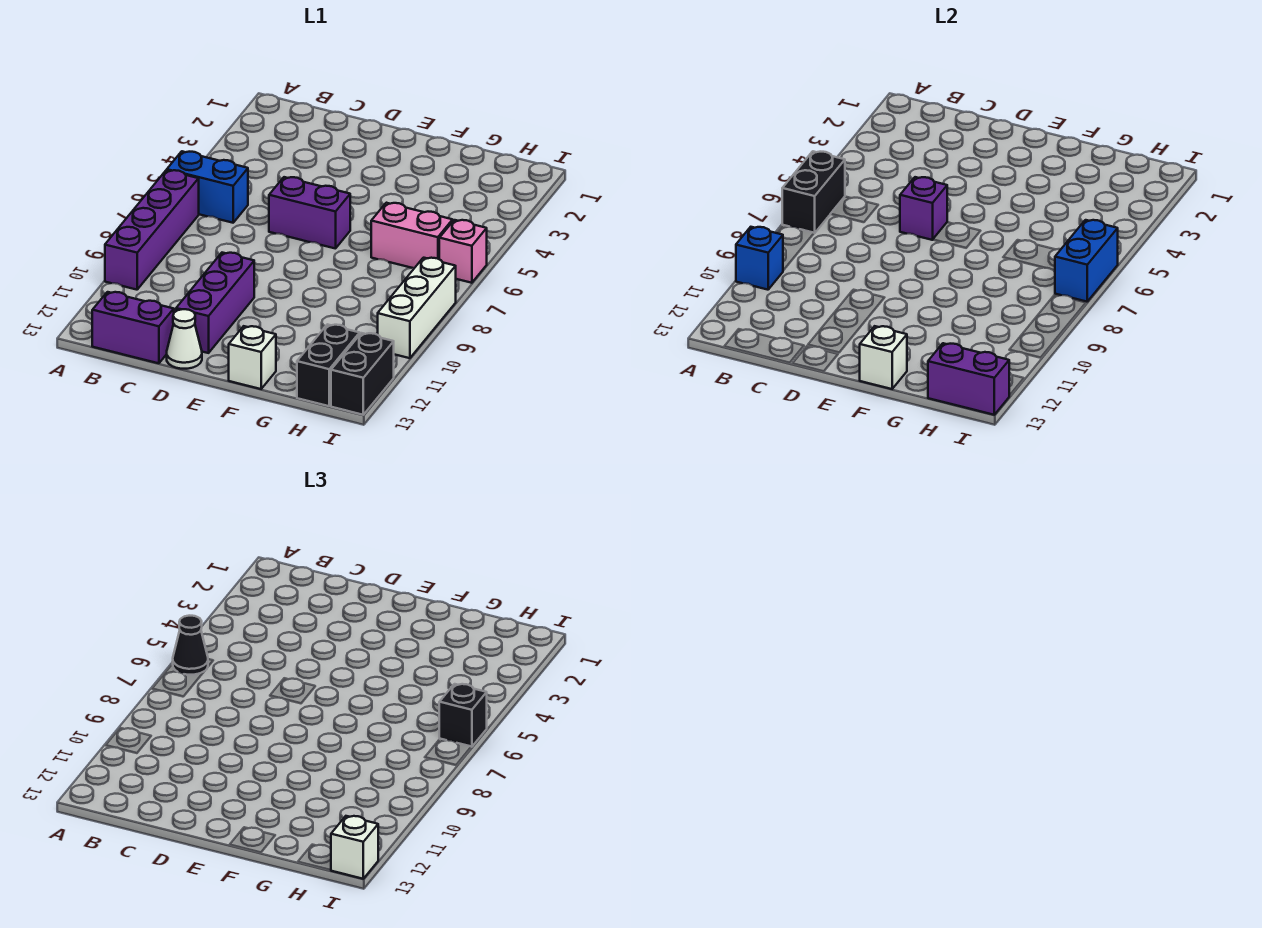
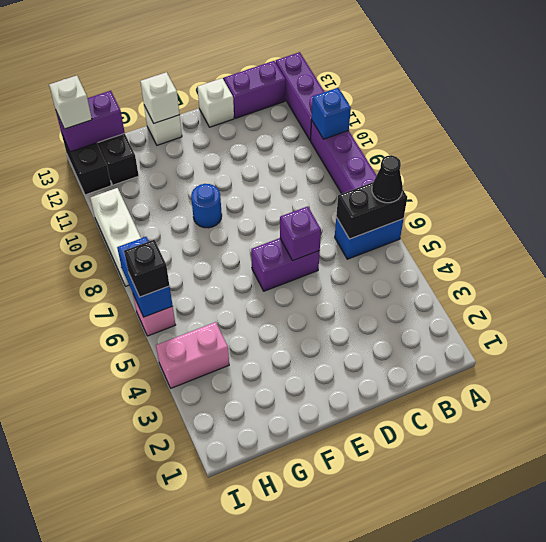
black 1x2 brick [782,151,845,233] -> black 1x2 brick turned to [336,182,407,239]
purple 1x3 brick [176,253,254,353] -> purple 1x3 brick moved to [276,52,324,140]
white 1x1 cone [167,309,202,369] -> white 1x1 brick [198,78,234,127]
none -> blue 1x1 round brick [191,184,222,228]
pink 1x2 brick [371,203,453,268] -> pink 1x2 brick moved to [156,322,229,388]

